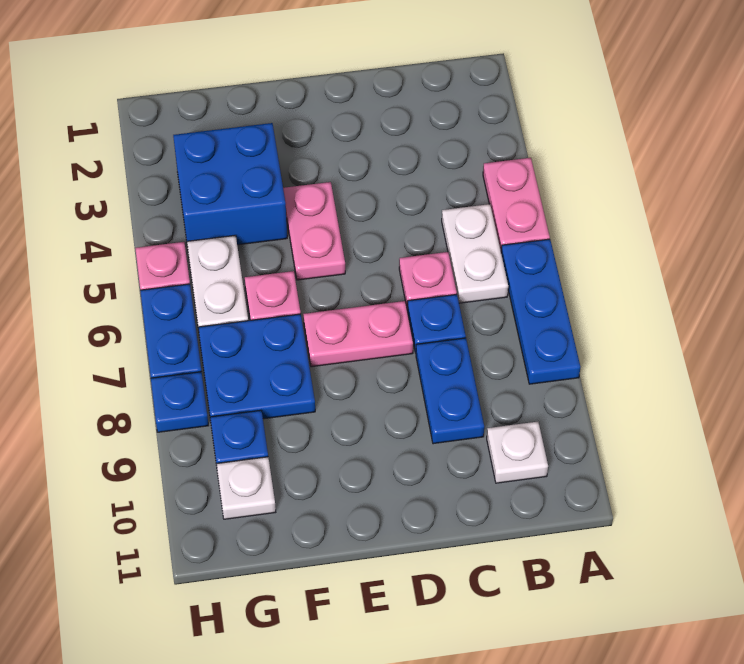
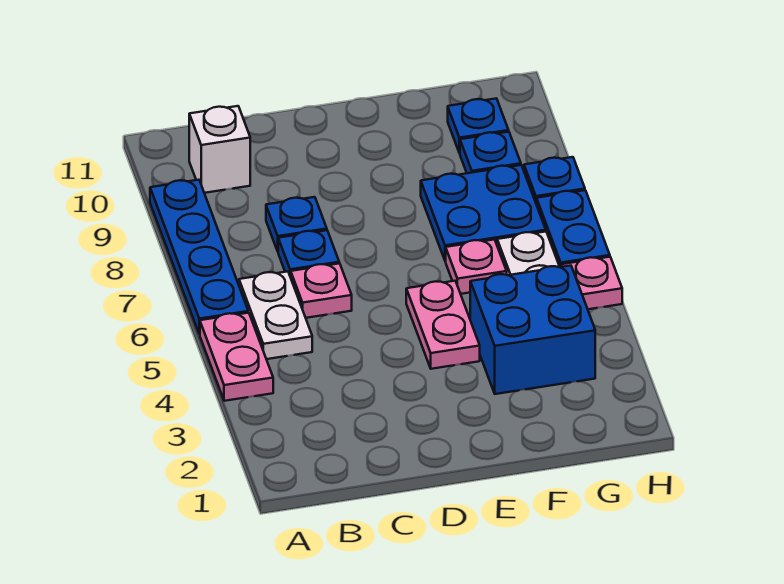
blue 1x3 plate [501,239,580,384] -> blue 1x4 plate [150,180,248,334]
white 1x1 plate [487,422,548,483] -> white 1x1 brick [189,106,250,193]
blue 1x2 plate [416,338,484,444] -> blue 1x1 plate [266,197,327,251]
pink 1x2 plate [303,301,413,367] -> none
white 1x1 plate [216,457,276,519] -> blue 1x1 plate [448,98,509,153]

